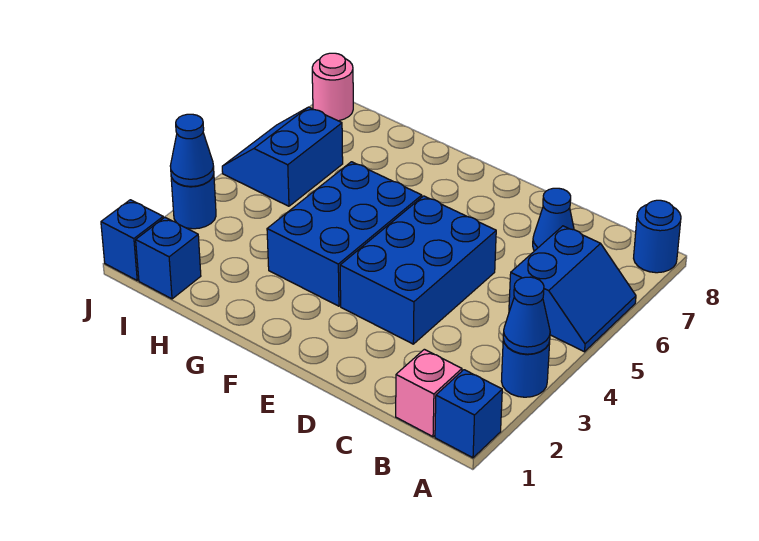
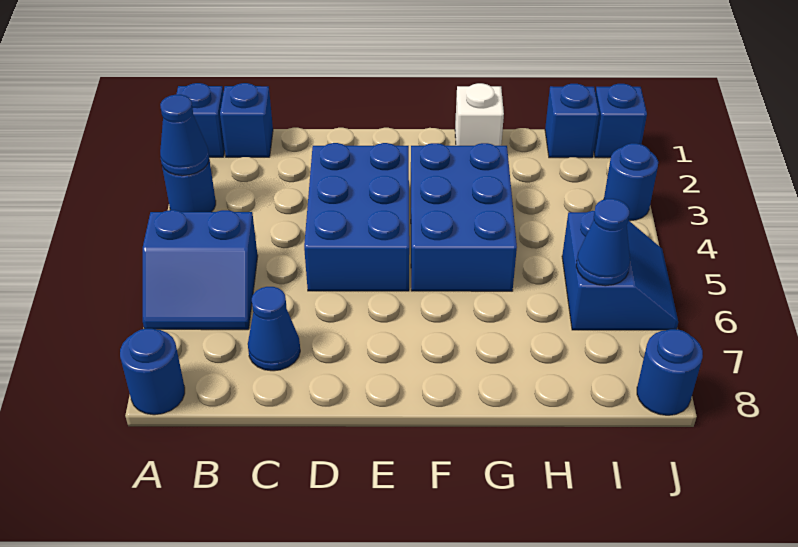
blue 2x2 slope [509,226,636,352] -> blue 2x2 slope turned to [143,210,258,330]
pink 1x1 brick [396,349,462,437] -> blue 1x1 brick [220,83,273,157]
none -> white 1x1 brick [455,83,504,146]
blue 1x1 cone [170,114,214,187] -> blue 1x1 cone moved to [576,199,630,286]
pink 1x1 round brick [312,53,353,121] -> blue 1x1 round brick [637,329,703,415]

